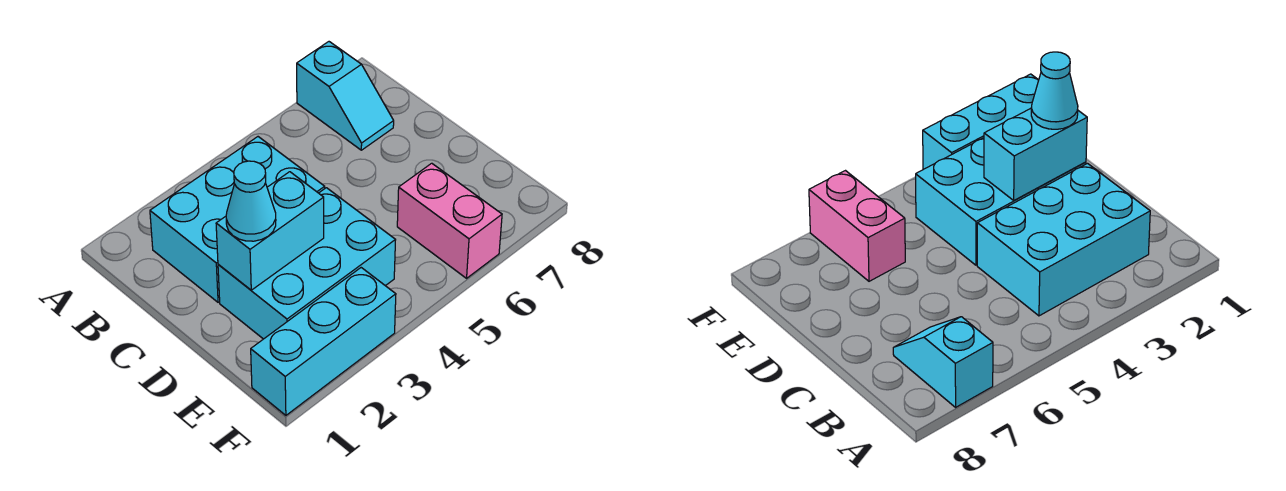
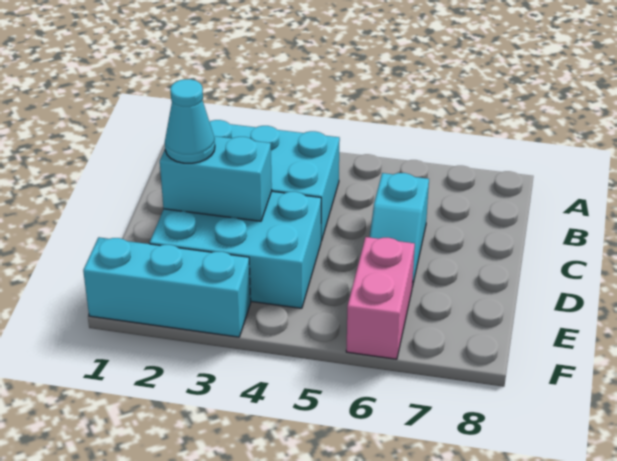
cyan 1x2 slope [297,42,394,150] -> cyan 1x2 slope moved to [370,173,429,286]

